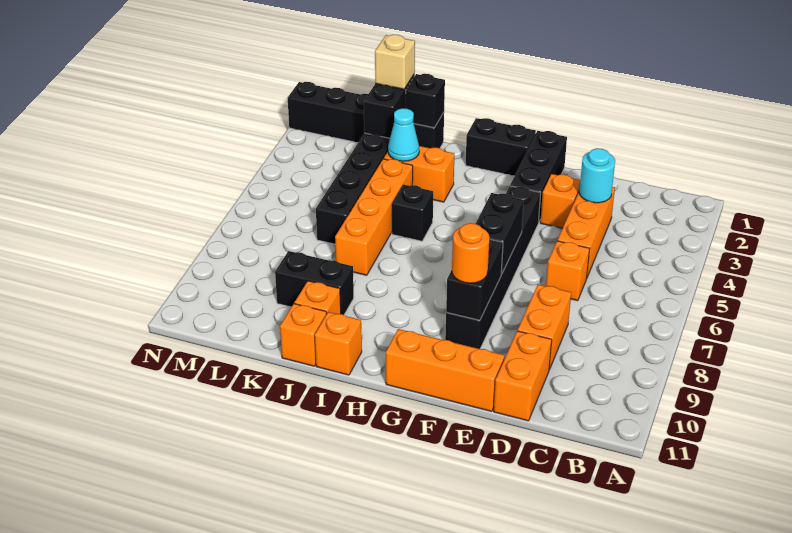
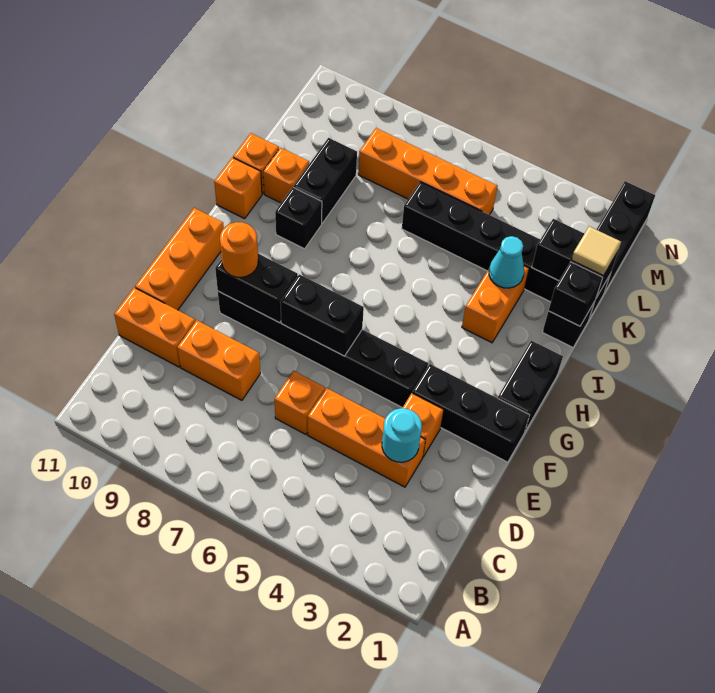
black 1x1 brick [392,185,433,241] -> black 1x1 brick moved to [275,187,322,249]
orange 1x4 brick [335,159,413,275] -> orange 1x4 brick moved to [358,128,497,215]
tan 1x1 brick [375,35,415,89] -> tan 1x1 tile [571,227,621,276]

